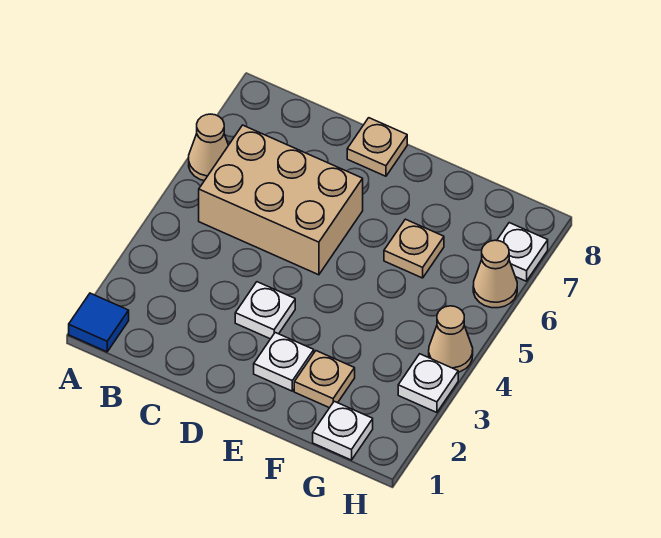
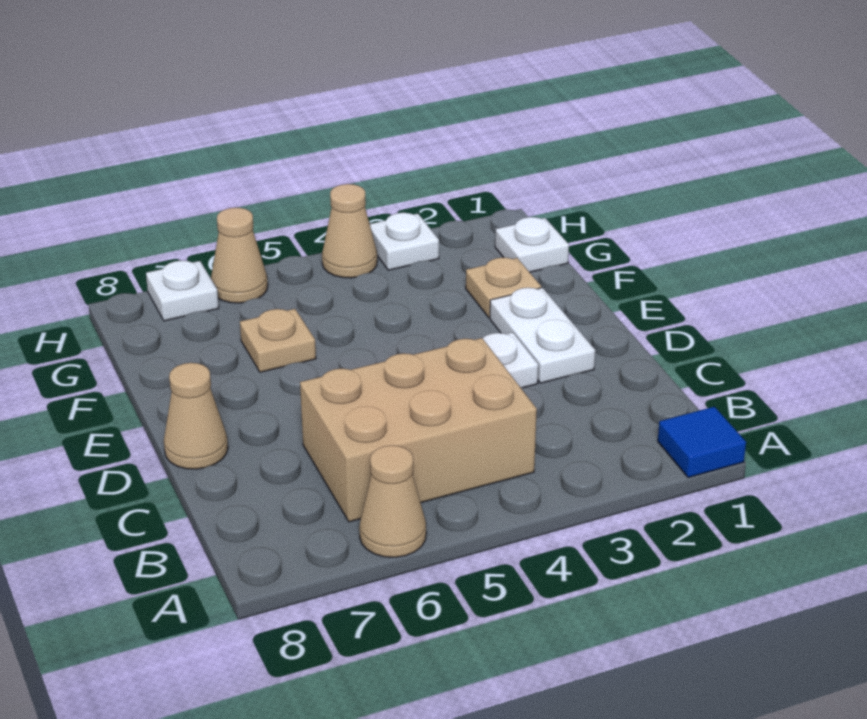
tan 2x3 brick [199,125,363,275] -> tan 2x3 brick turned to [300,338,537,522]
tan 1x1 plate [347,118,407,176] -> tan 1x1 cone [164,363,228,469]
white 1x1 plate [254,333,314,391] -> white 1x2 plate [490,288,595,383]

